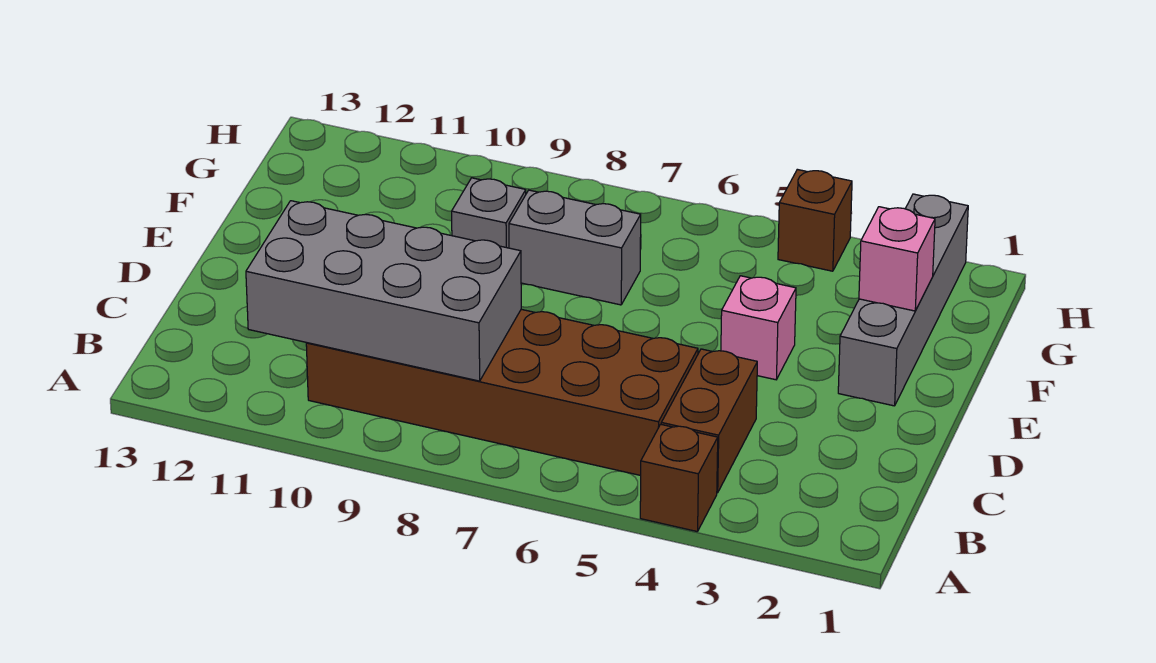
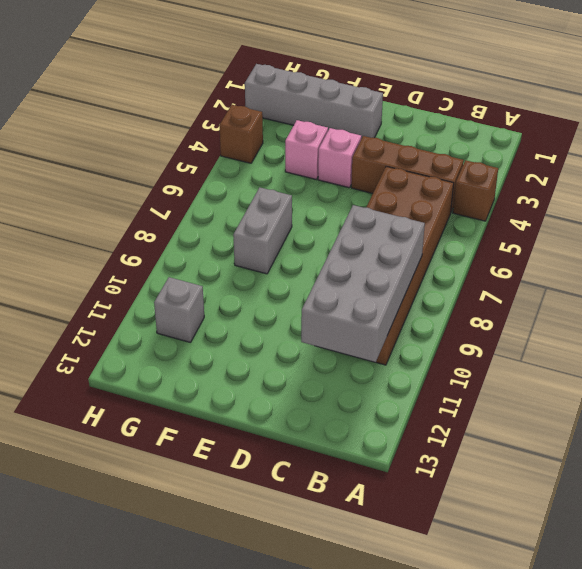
brown 1x2 brick [661,349,757,493] -> brown 1x3 brick [351,136,464,212]
pink 1x1 brick [859,207,935,311] -> pink 1x1 brick moved to [285,120,328,179]
grey 1x1 brick [452,178,526,248] -> grey 1x1 brick moved to [154,277,204,343]

